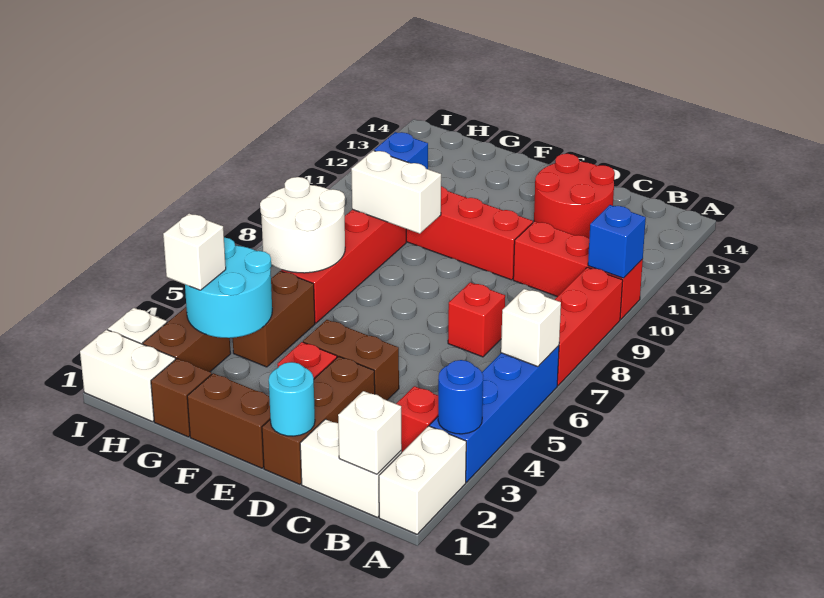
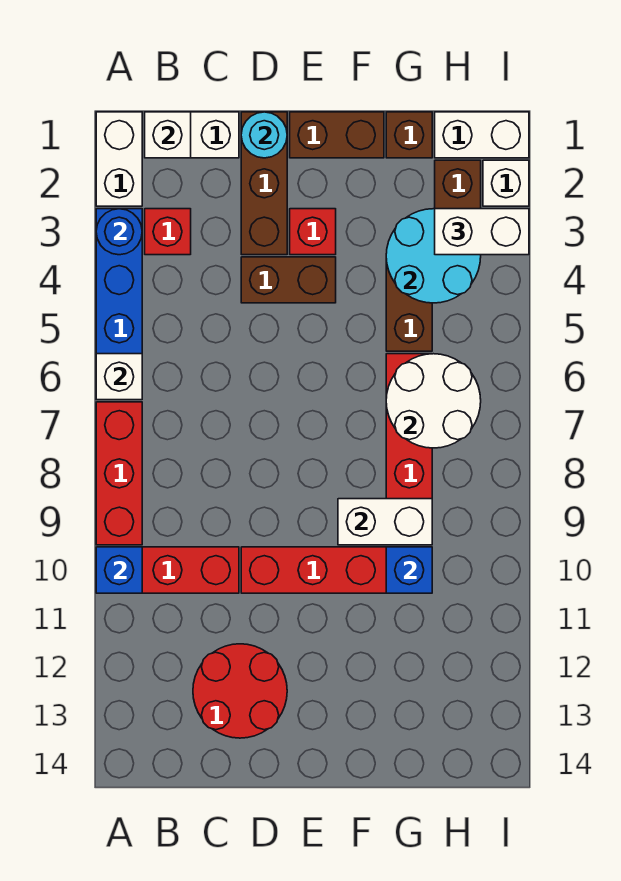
red 1x1 brick [448,282,505,357] -> none
white 1x1 brick [163,214,226,290] -> white 1x2 brick [435,209,529,255]

